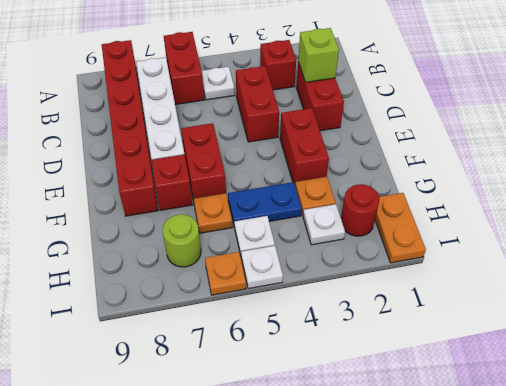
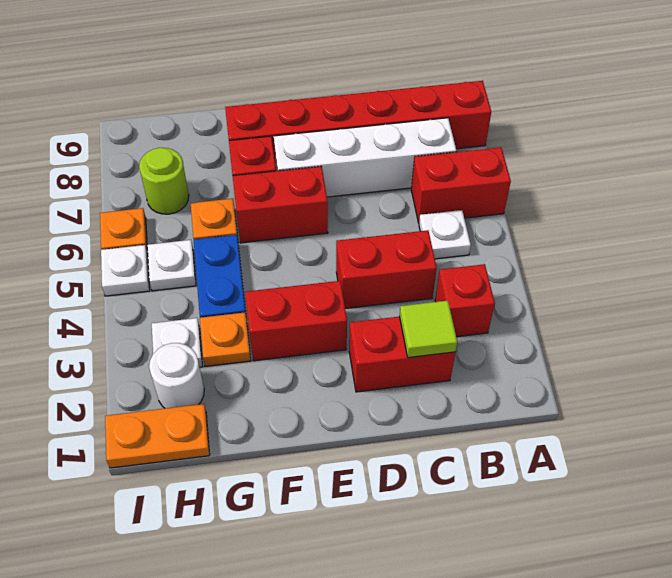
lime 1x1 brick [298,28,339,82] -> lime 1x1 tile [399,301,457,358]
red 1x1 round brick [341,184,380,236] -> white 1x1 round brick [149,343,204,408]

